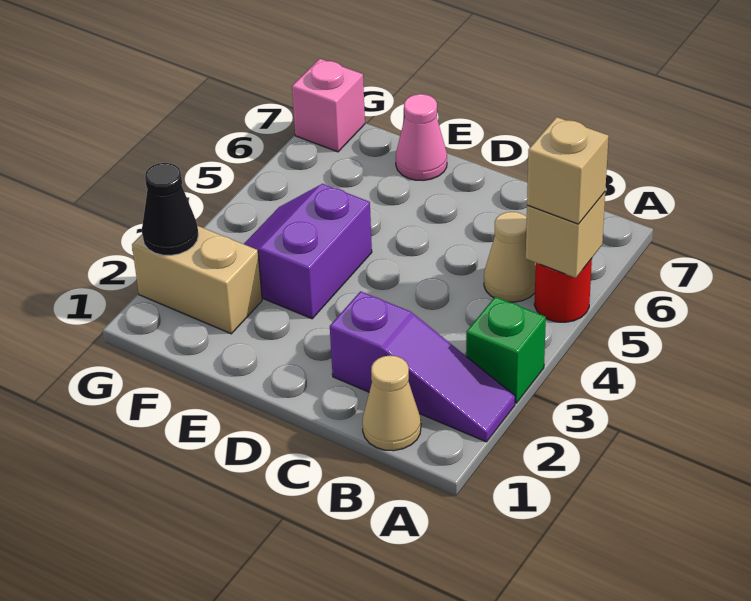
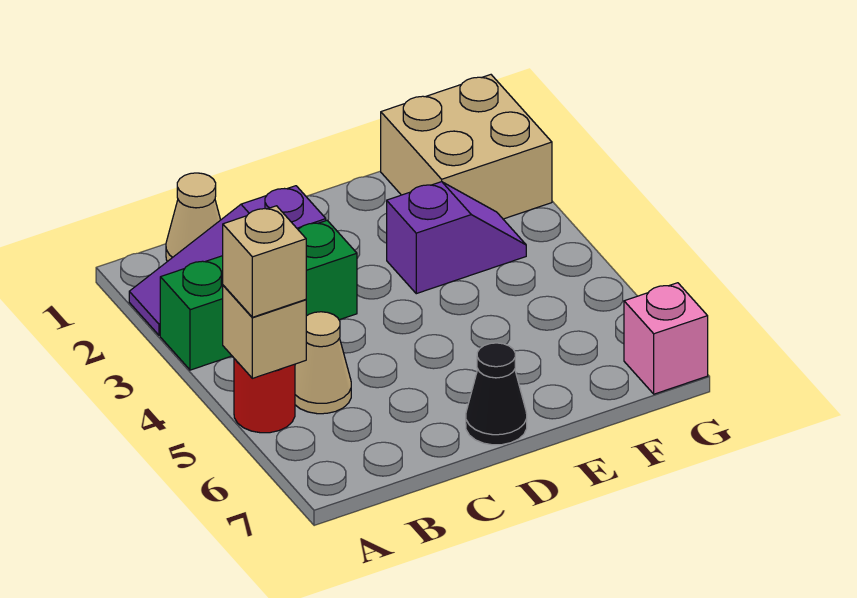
green 1x1 brick [466,297,546,403] -> green 1x3 brick [160,221,357,370]
purple 2x2 slope [244,184,372,319] -> purple 1x2 slope [387,182,526,294]
pink 1x1 cone [396,94,447,180] -> none
tan 1x2 brick [132,226,262,334] -> tan 2x2 brick [381,75,552,219]
black 1x1 cone [142,163,198,255] -> black 1x1 cone moved to [466,343,527,445]

